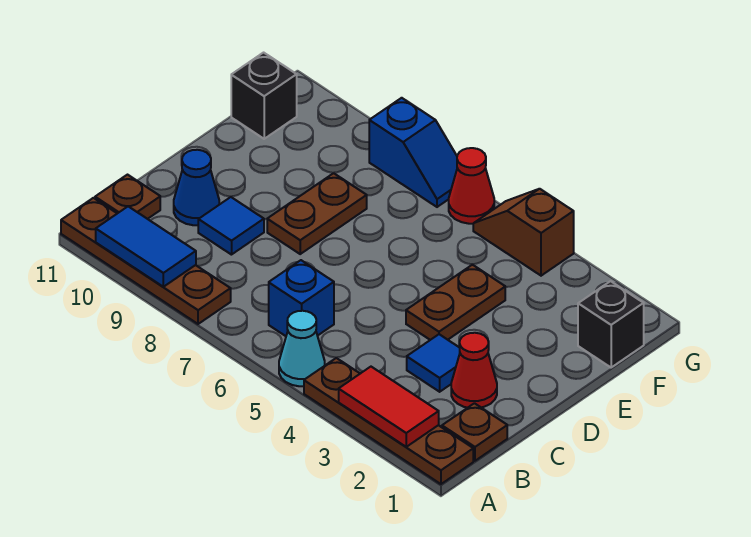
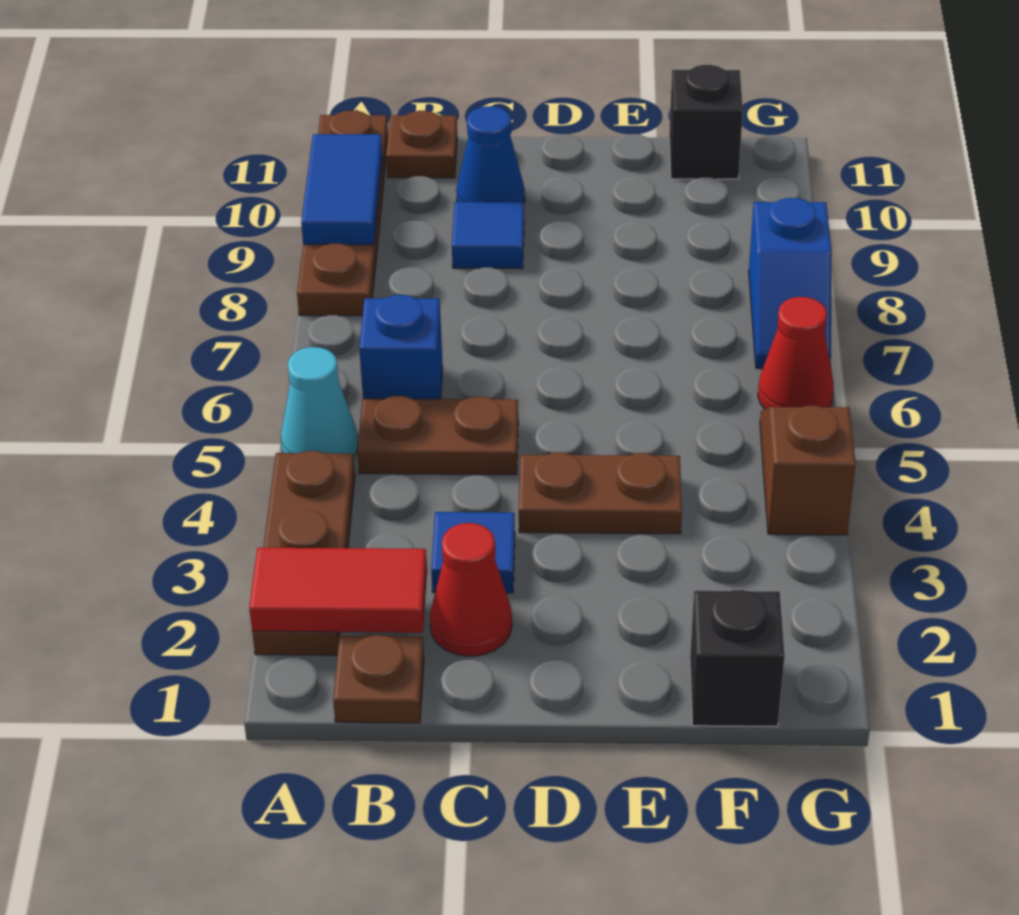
brown 1x4 plate [304,358,473,484] -> brown 1x3 plate [252,451,355,655]
red 1x2 tile [339,367,439,447] -> red 1x2 tile turned to [249,548,427,633]
brown 1x2 plate [267,173,367,254] -> brown 1x2 plate moved to [357,396,518,475]

